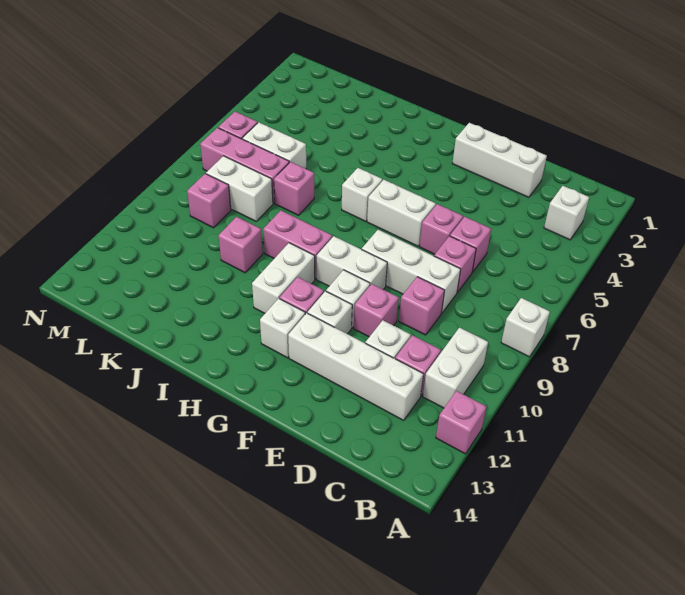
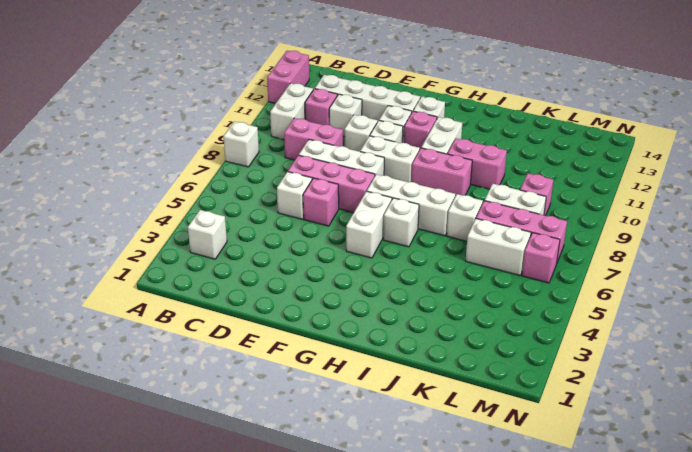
pink 1x1 brick [436,391,487,454] -> pink 1x2 brick [267,51,309,103]
white 1x3 brick [452,123,547,197] -> white 1x3 brick moved to [367,174,455,236]
pink 1x1 brick [450,217,491,272] -> white 1x1 brick [277,172,312,219]
pink 1x1 brick [434,236,476,293] -> pink 1x3 brick [288,155,375,213]
pink 1x1 brick [399,277,445,335] -> pink 1x2 brick [284,118,343,160]
pink 1x1 brick [354,284,399,337] -> white 1x1 brick [345,115,378,152]
white 1x2 brick [367,180,436,246] -> white 1x2 brick turned to [346,191,392,258]
pink 1x1 brick [274,162,314,215] -> white 1x1 brick [447,194,483,241]
pink 1x1 brick [218,217,263,273] -> pink 1x2 brick [448,139,507,189]

